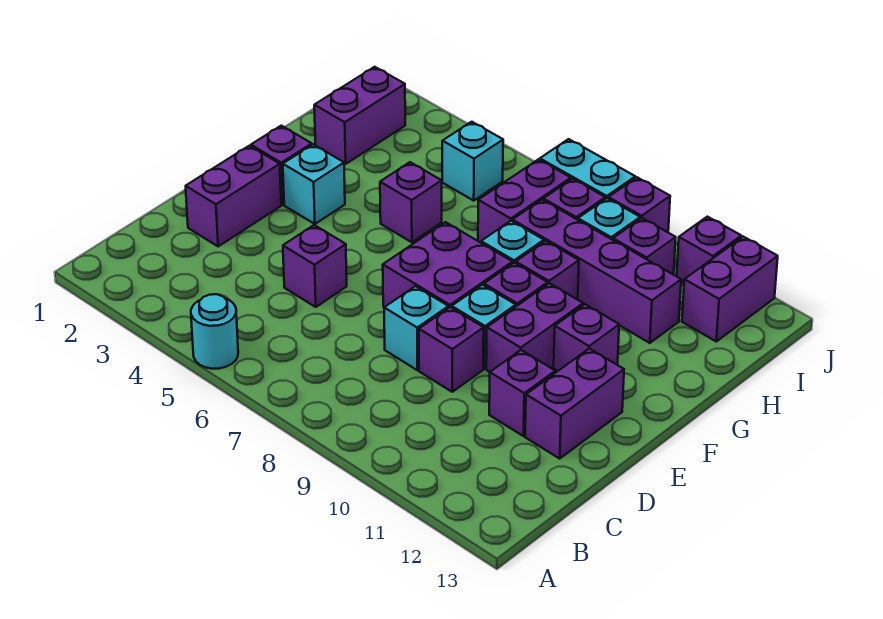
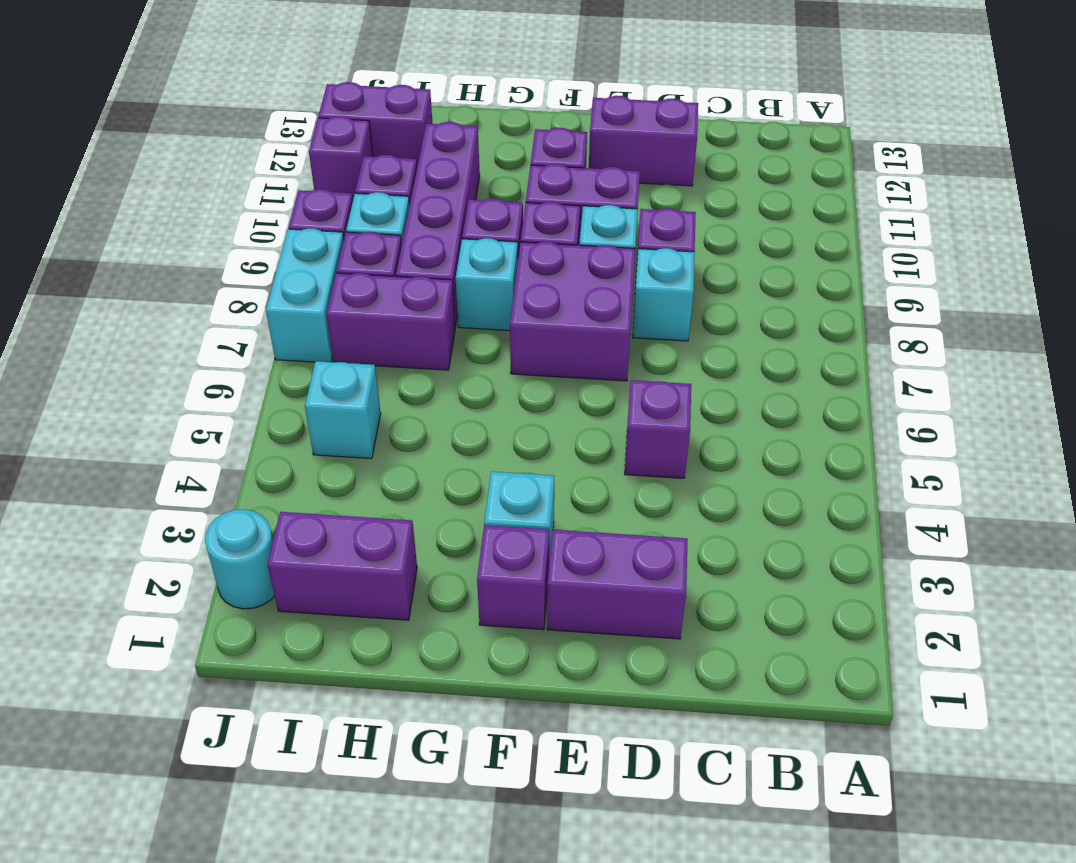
cyan 1x1 round brick [191,294,238,369] -> cyan 1x1 round brick moved to [205,509,275,609]
purple 1x1 brick [489,350,555,436] -> none
purple 1x1 brick [380,162,442,242] -> none

